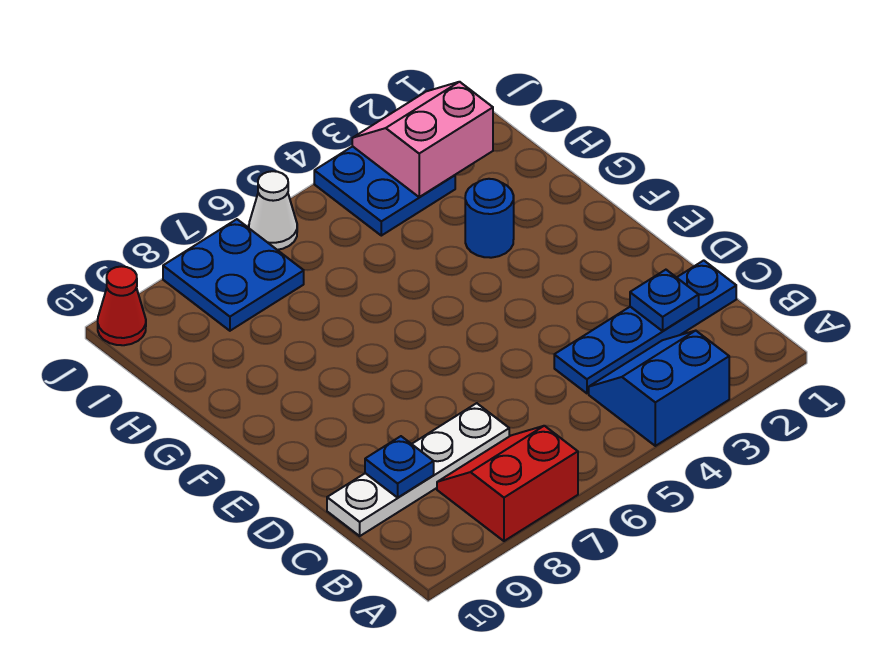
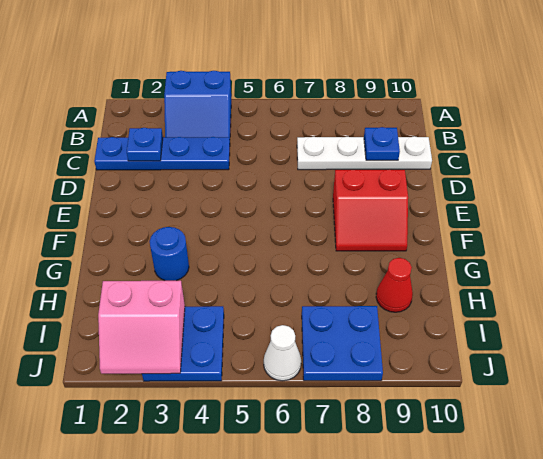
red 2x2 slope [437,426,578,541] -> red 2x2 slope moved to [333,169,408,251]
red 1x1 cone [98,266,146,345] -> red 1x1 cone moved to [376,258,413,312]

